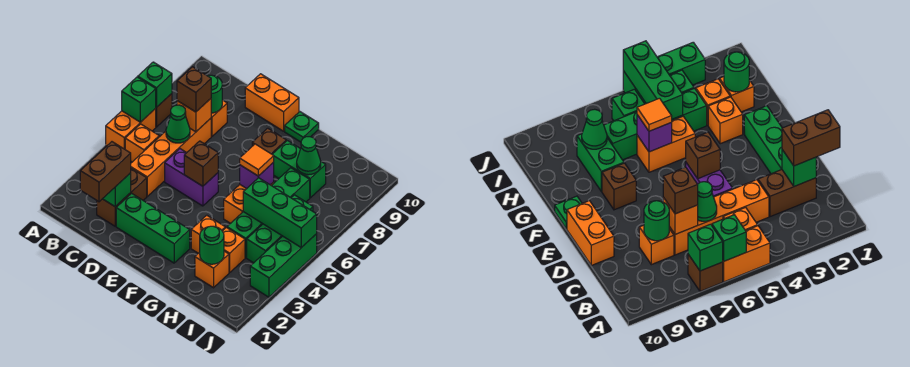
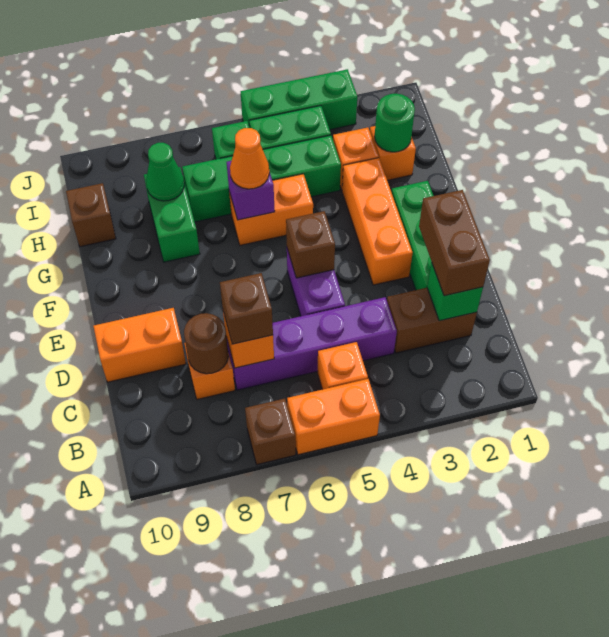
green 1x1 brick [122,77,156,122] -> none
green 1x1 brick [138,62,172,107] -> none
brown 1x2 brick [80,142,131,202] -> brown 1x2 brick turned to [419,190,490,296]
orange 1x4 brick [131,118,211,196] -> purple 1x4 brick [227,297,397,390]
green 1x1 cone [166,105,190,143] -> none
green 1x1 round brick [208,75,222,113] -> brown 1x1 round brick [184,313,229,374]
orange 1x2 brick [245,74,299,131] -> orange 1x2 brick turned to [94,308,186,382]
brown 1x1 brick [252,128,286,154] -> brown 1x1 brick moved to [66,183,116,247]
green 1x1 plate [285,112,319,142] -> none
orange 1x1 brick [191,215,225,253] -> orange 1x3 brick [342,158,413,285]
orange 1x1 tile [240,144,274,176] -> orange 1x1 cone [230,128,269,189]
green 1x3 brick [243,178,317,248] -> none

